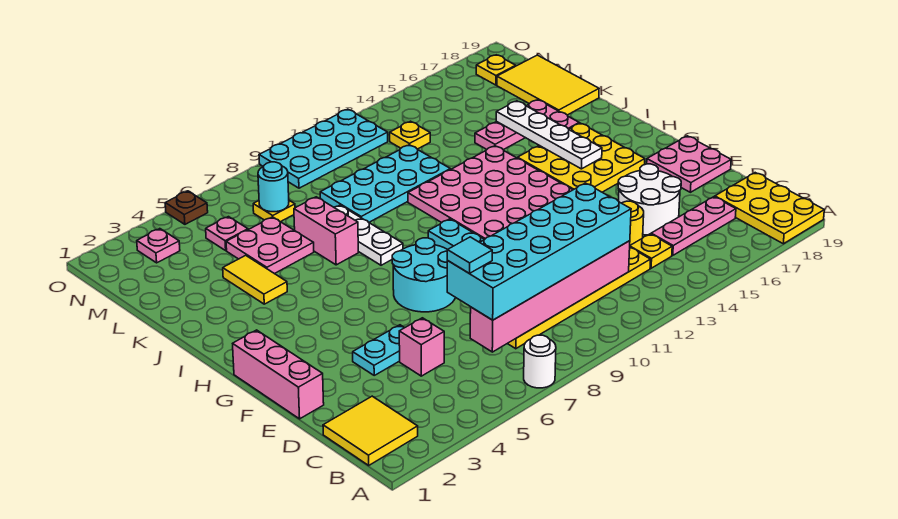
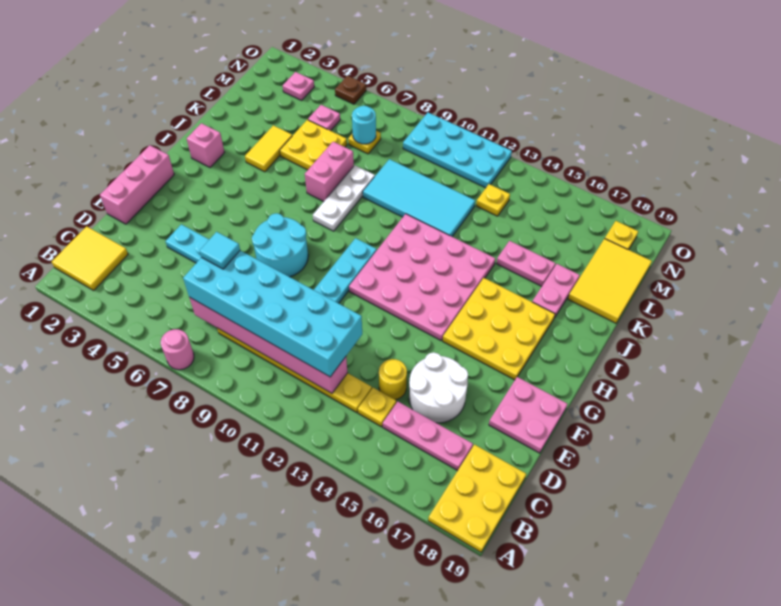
white 1x1 round brick [524,335,556,388] -> pink 1x1 round brick [161,329,194,370]
pink 1x1 brick [399,318,444,376] -> pink 1x1 brick moved to [187,123,224,167]
white 1x4 plate [496,101,602,169] -> none
pink 2x2 plate [226,217,314,274] -> yellow 2x2 plate [280,120,347,170]
cyan 2x4 plate [320,145,450,222] -> cyan 2x4 tile [363,159,475,236]

